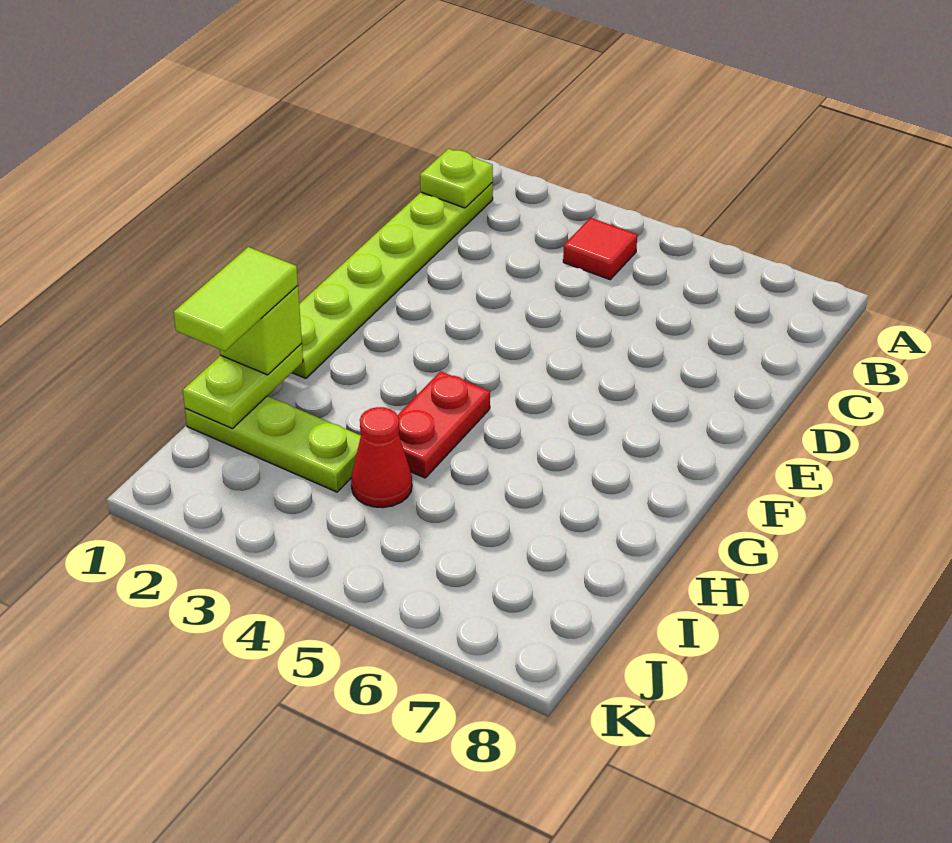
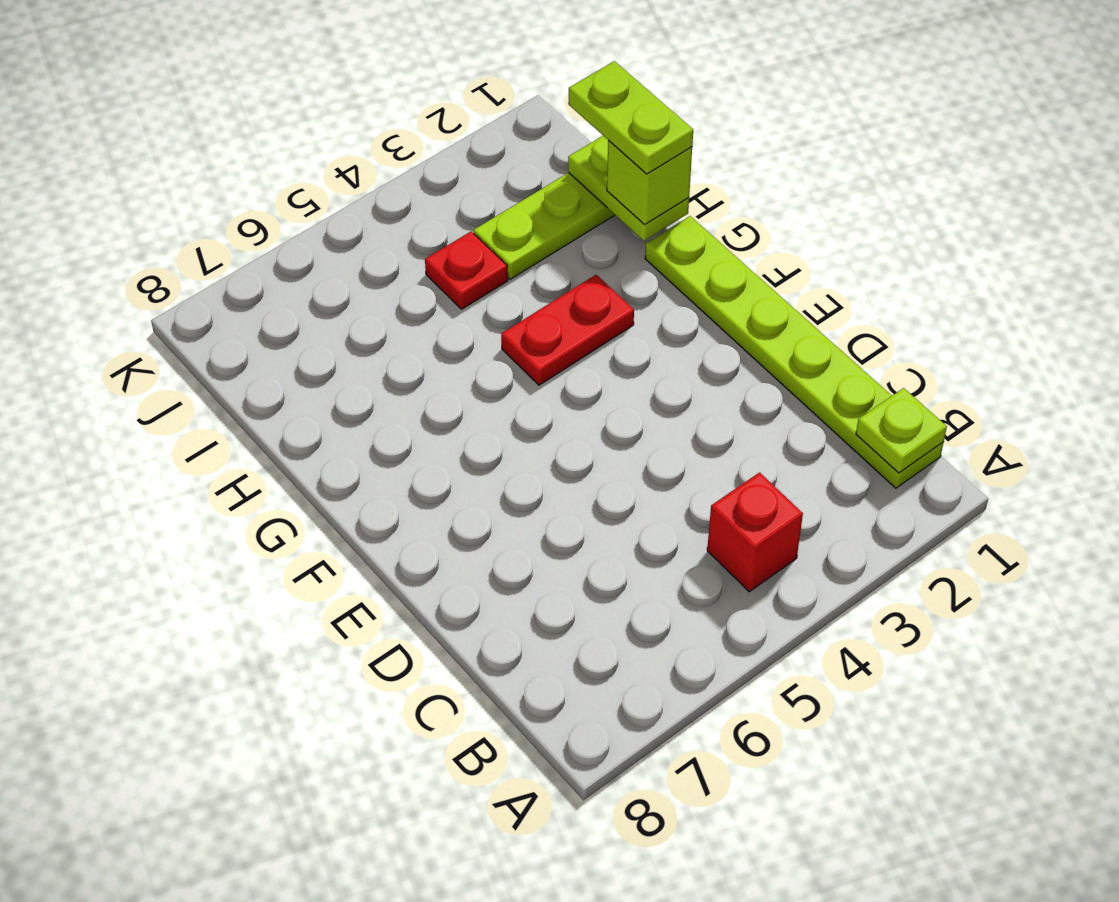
red 1x1 tile [563,218,637,280] -> red 1x1 brick [707,472,803,592]
red 1x2 plate [398,371,490,478] -> red 1x2 plate turned to [501,275,634,385]
lime 1x2 tile [174,247,298,351] -> lime 1x2 plate [569,61,693,174]
red 1x1 cone [351,407,412,508] -> red 1x1 plate [425,231,508,309]

